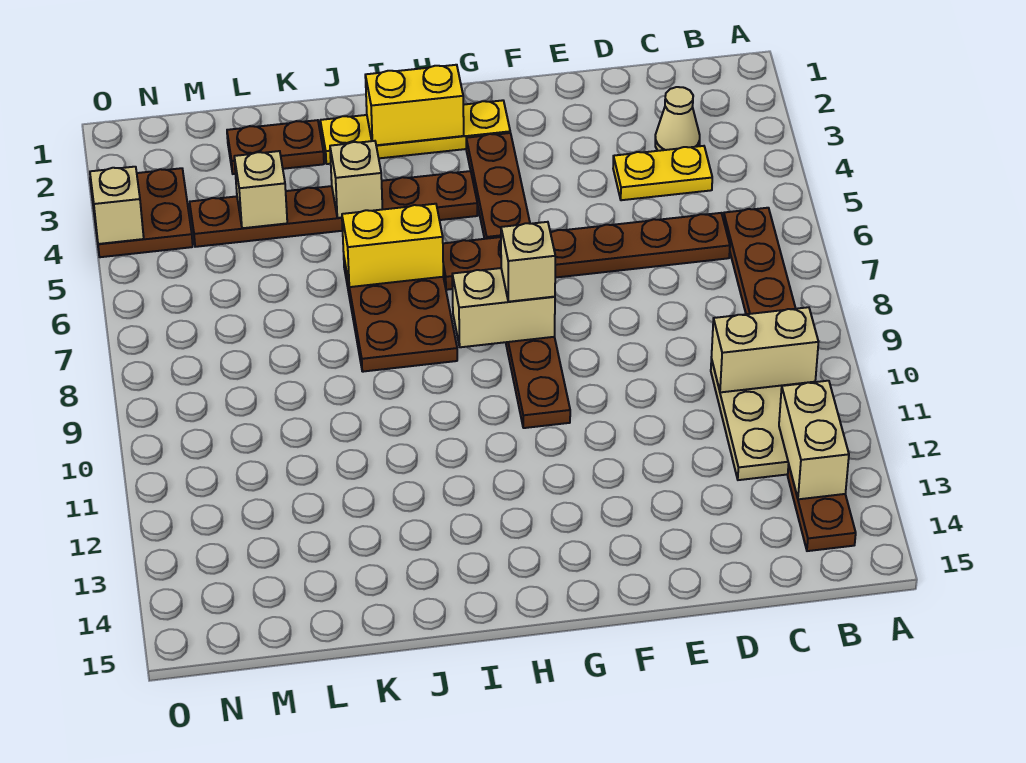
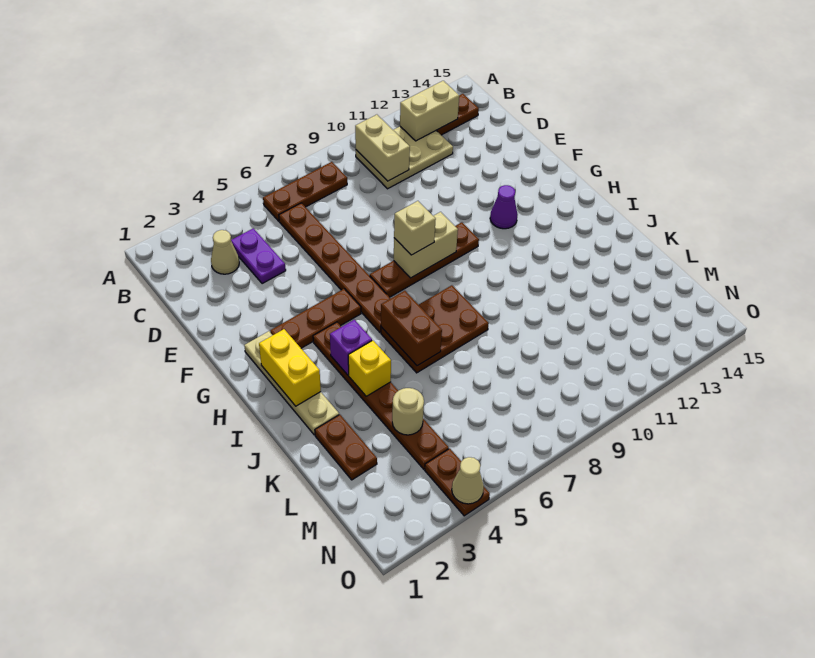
yellow 1x2 plate [613,146,712,200] -> purple 1x2 plate [231,228,286,284]
yellow 1x4 plate [320,100,510,164] -> tan 1x4 plate [244,331,339,435]
tan 1x2 brick [452,268,555,347] -> tan 1x2 brick turned to [394,212,458,278]
none -> purple 1x1 cone [490,185,518,229]
none -> purple 1x1 brick [330,320,372,375]
yellow 1x2 brick [342,204,443,287] -> brown 1x2 brick [381,291,442,366]
tan 1x1 brick [330,141,382,218] -> yellow 1x1 brick [348,340,391,396]
tan 1x1 brick [234,151,287,228] -> tan 1x1 round brick [392,388,424,435]
brown 2x2 plate [90,168,193,257] -> brown 1x2 plate [425,449,490,516]
tan 1x1 brick [90,167,144,244] -> tan 1x1 cone [452,457,484,504]

